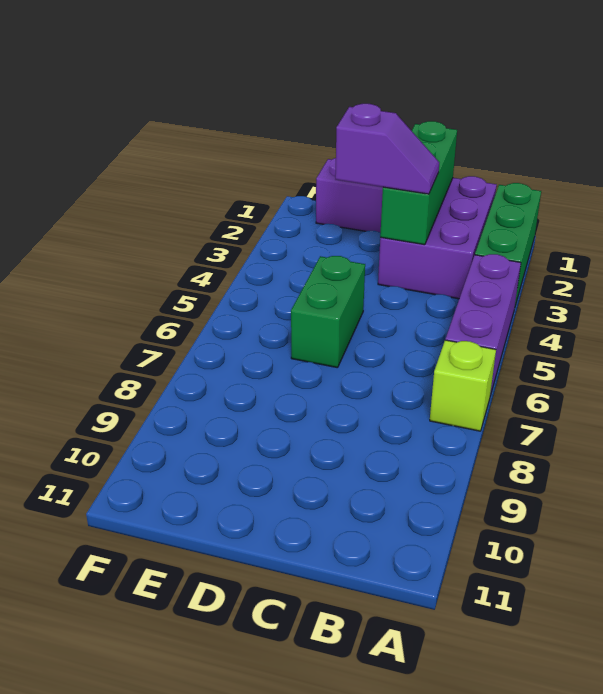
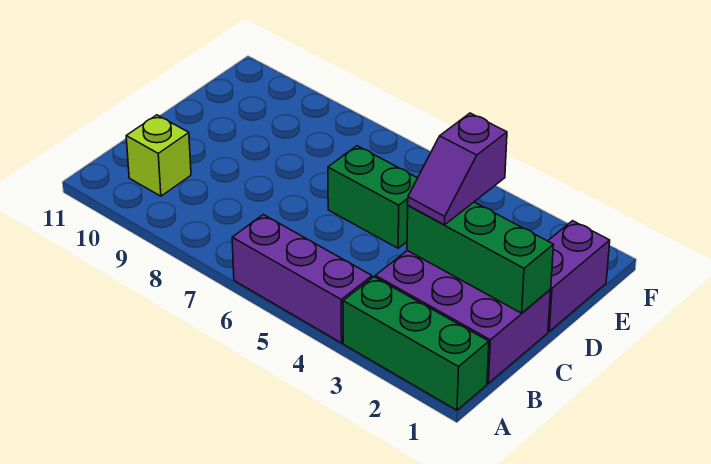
lime 1x1 brick [430,340,496,431] -> lime 1x1 brick moved to [126,115,191,196]

